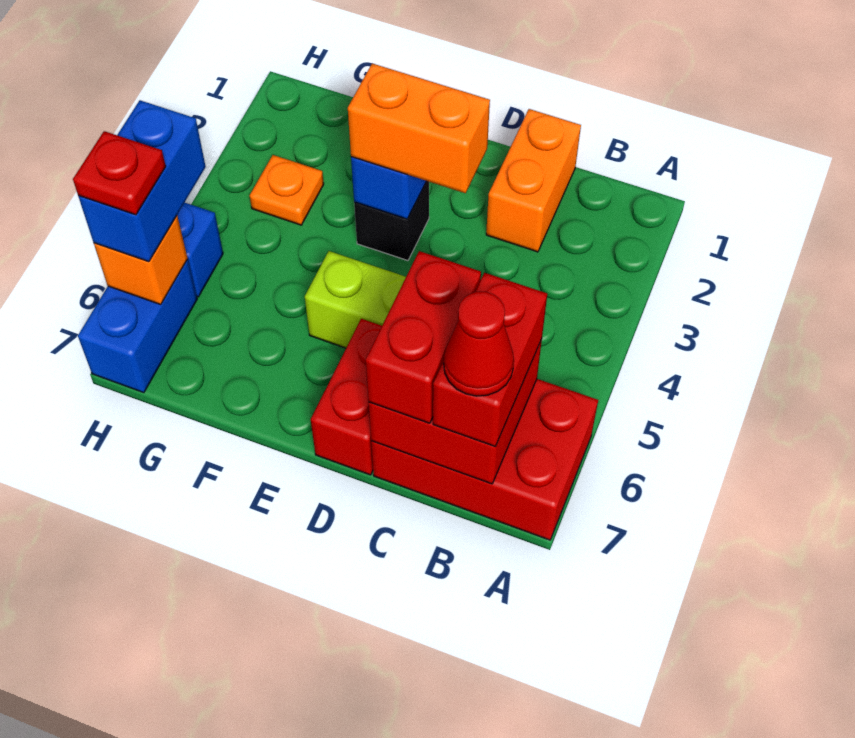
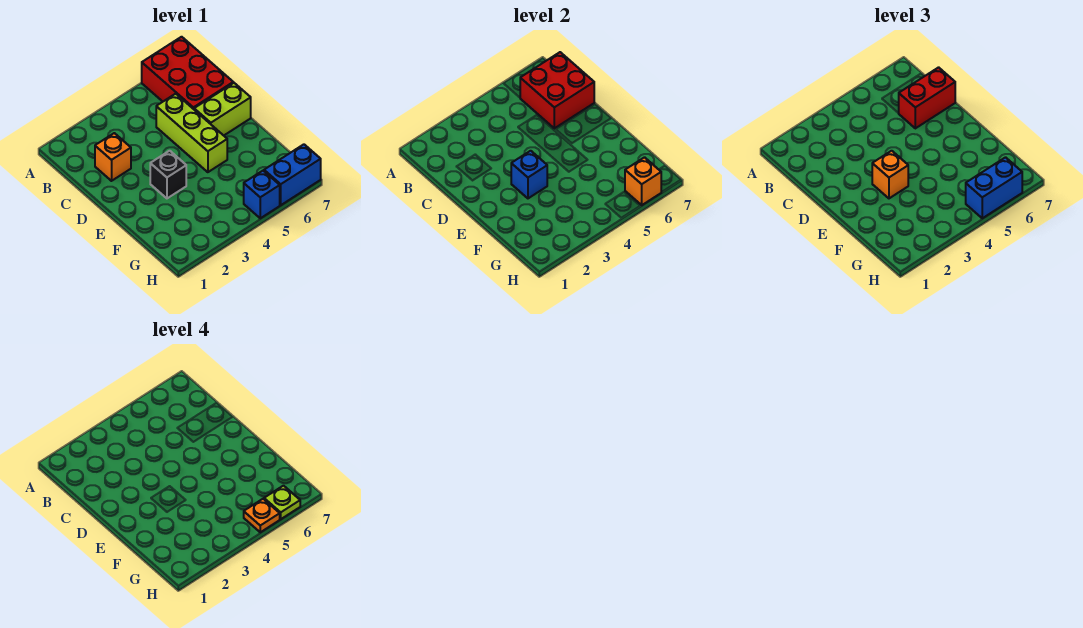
red 1x2 brick [433,273,547,446] -> none
red 1x1 cone [444,292,514,396] -> none
orange 1x2 brick [486,109,581,252] -> orange 1x1 brick [95,133,131,181]
orange 1x2 brick [348,64,490,193] -> orange 1x1 brick [872,151,908,198]
red 1x2 brick [311,319,382,475] -> lime 1x2 brick [194,83,251,136]
orange 1x1 plate [250,155,324,225] -> orange 1x1 plate moved to [244,499,280,532]
red 1x1 plate [73,131,166,215] -> lime 1x1 plate [264,486,300,519]

